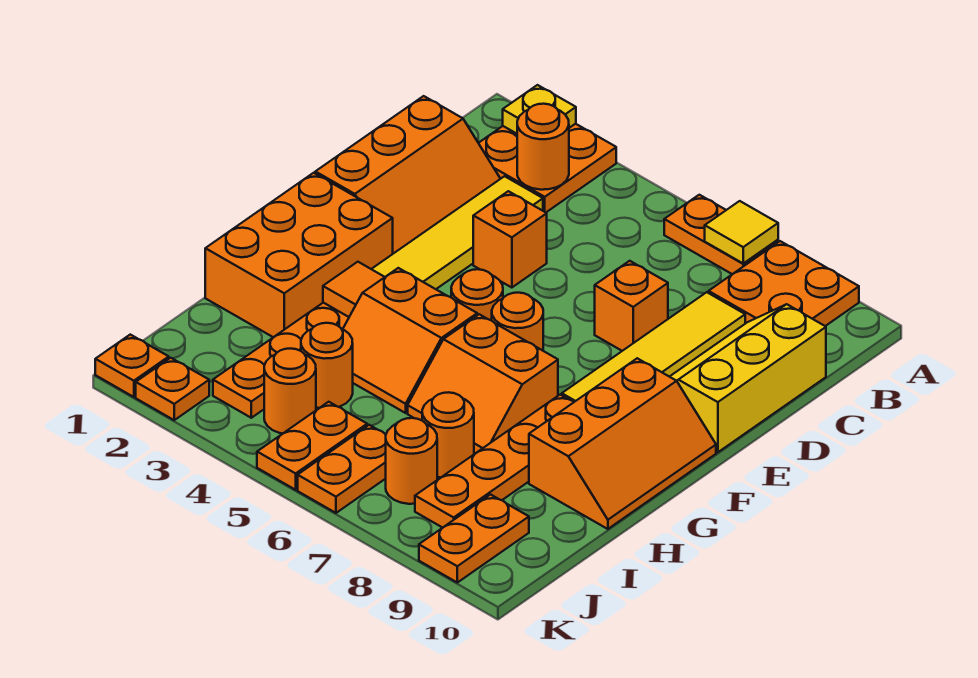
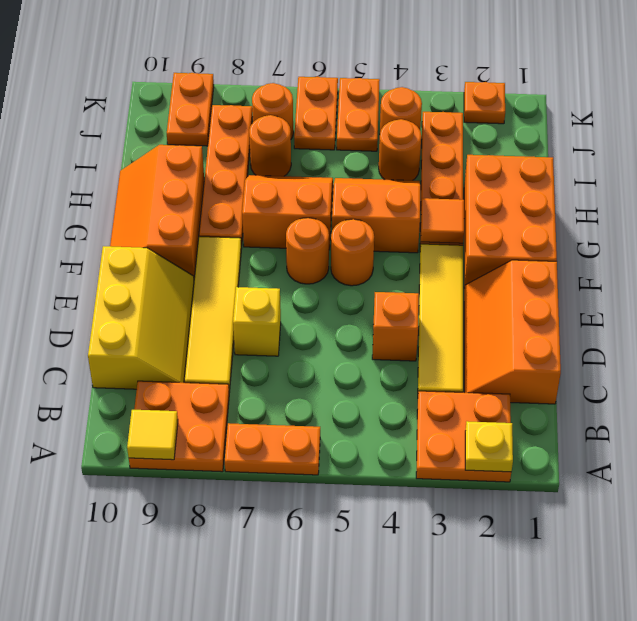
yellow 1x1 tile [705,201,778,264] -> yellow 1x1 tile moved to [127,410,178,460]
orange 1x1 round brick [517,104,569,190] -> none
orange 1x1 brick [595,261,668,351] -> yellow 1x1 brick [233,287,281,356]
orange 1x1 plate [95,335,169,397] -> none

